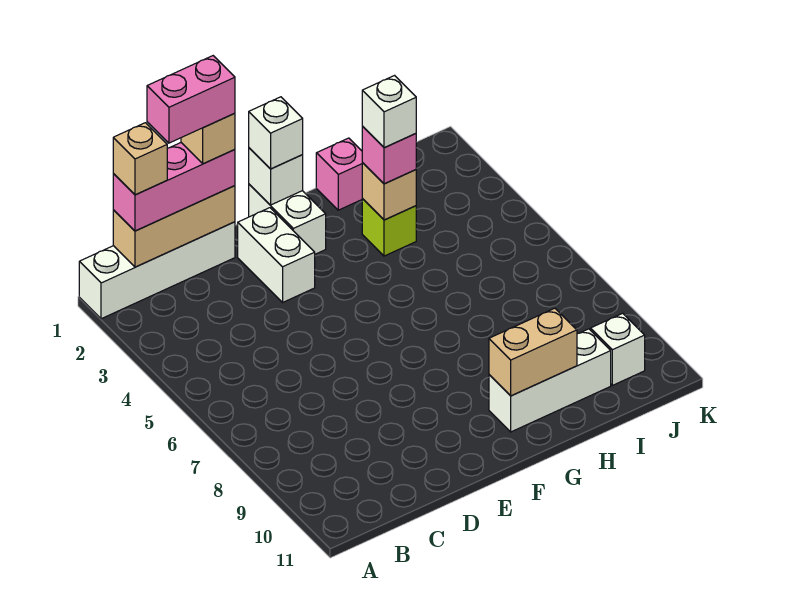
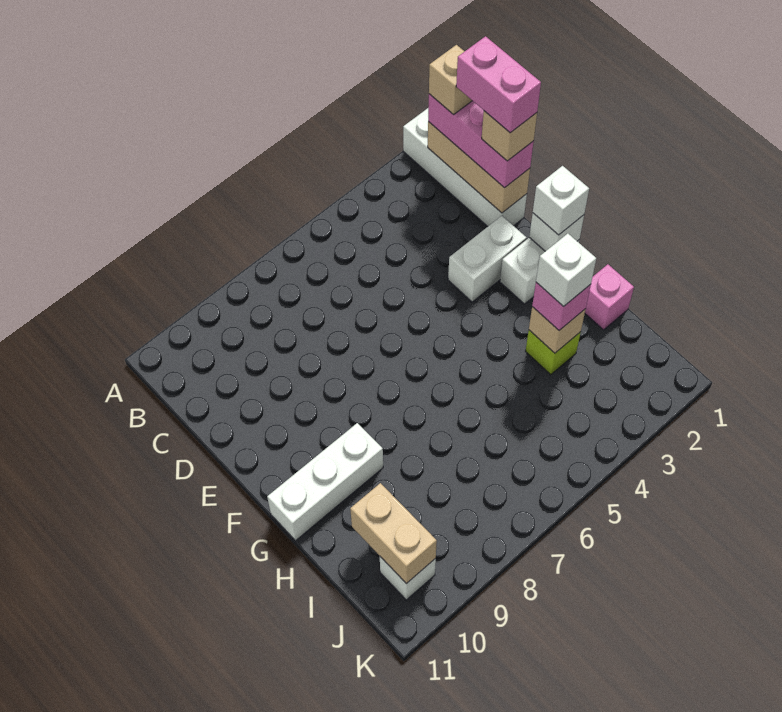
white 1x3 brick [489,329,611,432] -> white 1x3 brick turned to [267,423,383,541]
tan 1x2 brick [489,308,577,396] -> tan 1x2 brick moved to [350,483,437,584]

